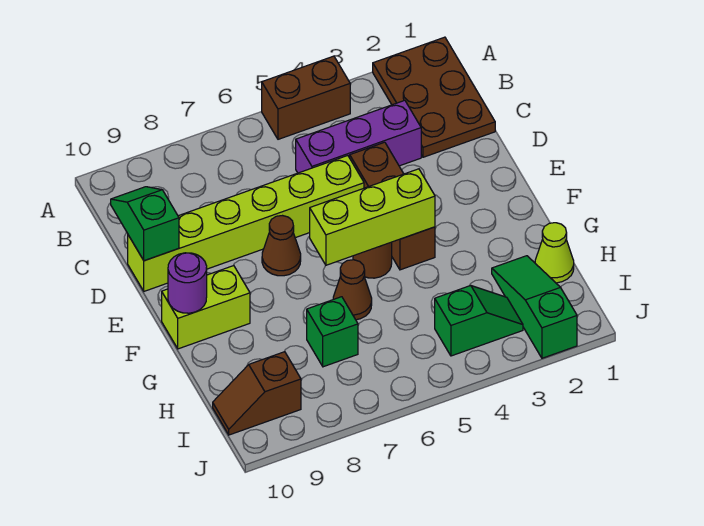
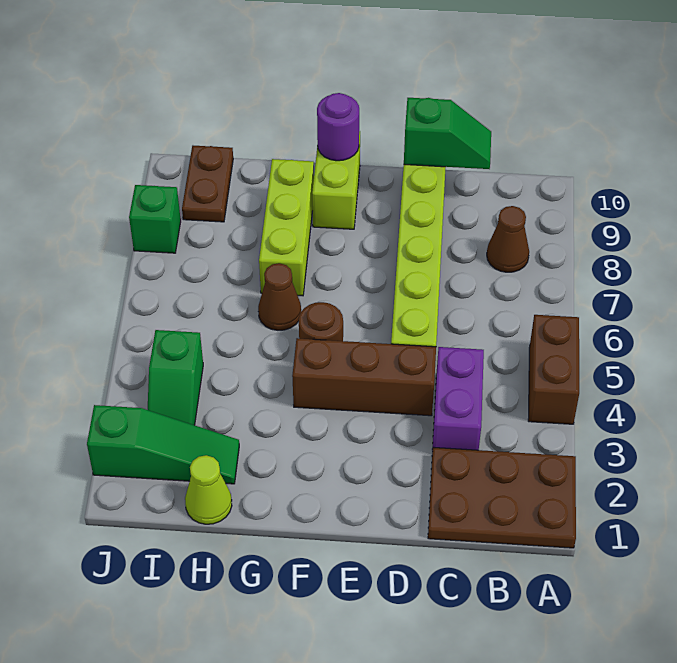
purple 1x3 brick [296,100,421,173] -> purple 1x2 brick [432,347,484,451]
brown 1x1 cone [262,216,301,276] -> brown 1x1 cone moved to [487,206,529,272]
lime 1x3 brick [310,169,435,265] -> lime 1x3 brick moved to [259,159,314,296]
green 1x1 brick [307,297,358,367] -> green 1x1 brick moved to [129,185,181,253]
brown 1x2 slope [213,352,301,435] -> brown 1x2 plate [182,146,233,222]

